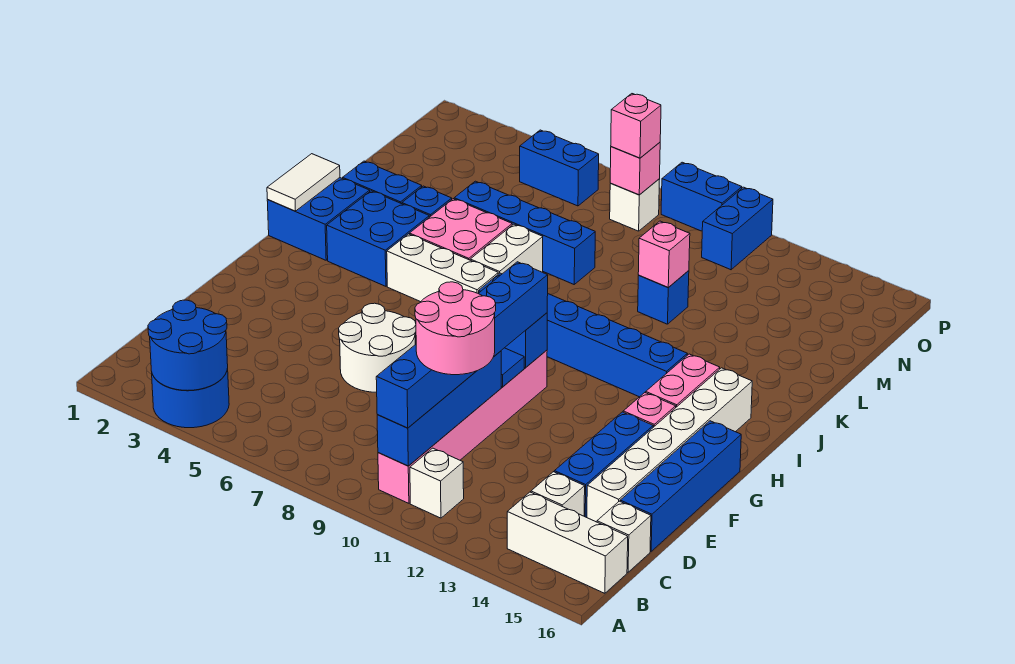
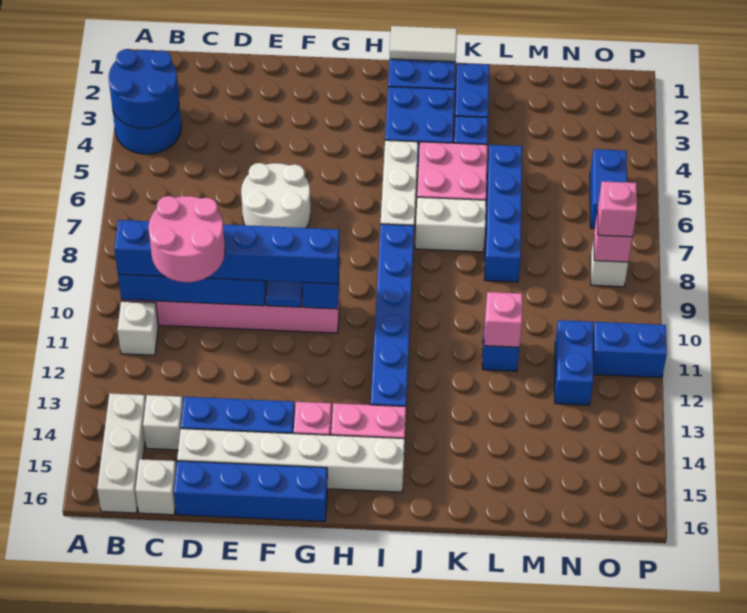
blue 1x2 brick [661,162,742,231] -> blue 1x2 brick moved to [555,320,593,405]

